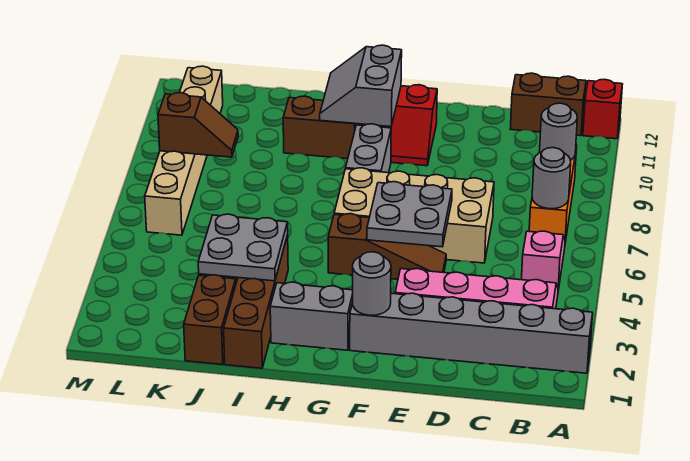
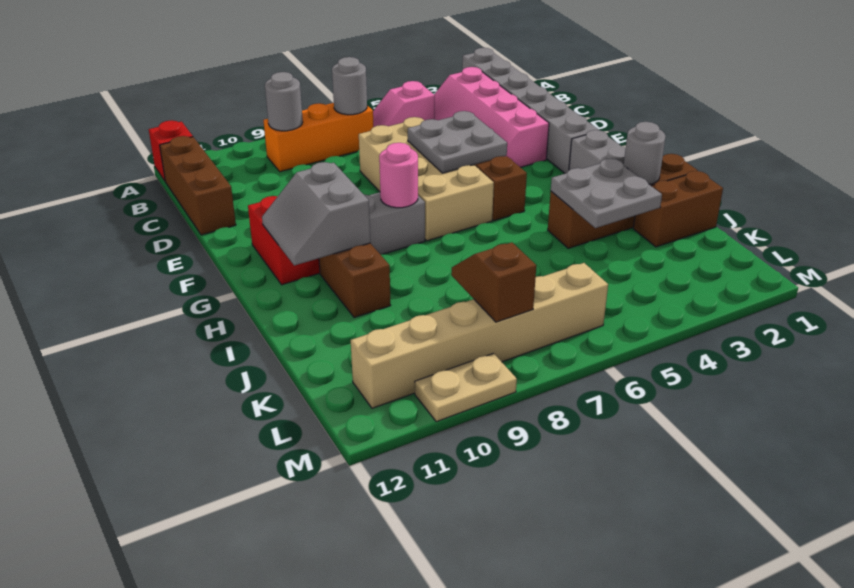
brown 1x2 brick [510,73,586,136] -> brown 1x3 brick [160,136,236,235]
grey 1x1 round brick [353,252,391,315] -> grey 1x1 round brick moved to [624,122,665,184]
none -> pink 1x1 round brick [379,143,418,208]
grey 2x2 slope [320,45,402,127] -> grey 2x2 slope turned to [262,162,370,266]
none -> tan 1x2 plate [415,353,517,422]

